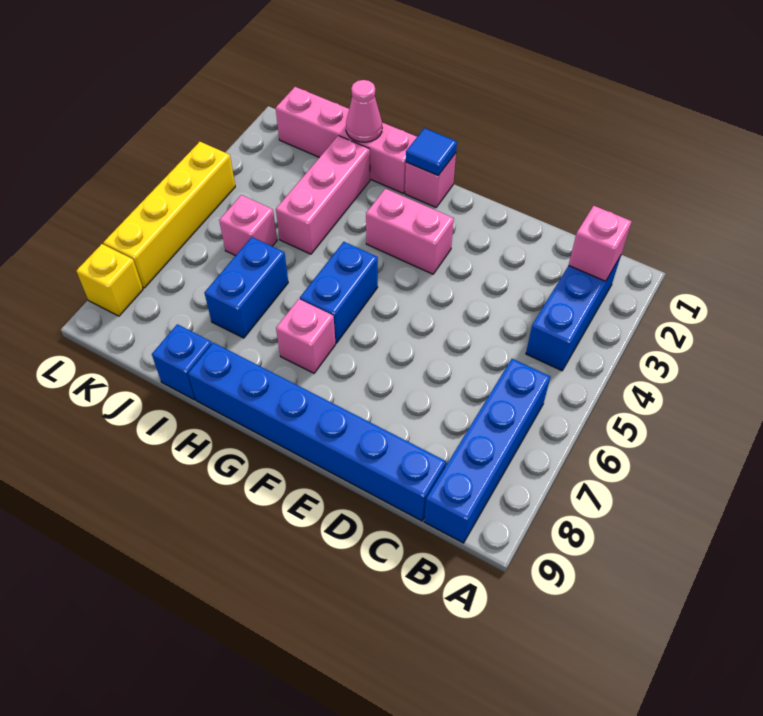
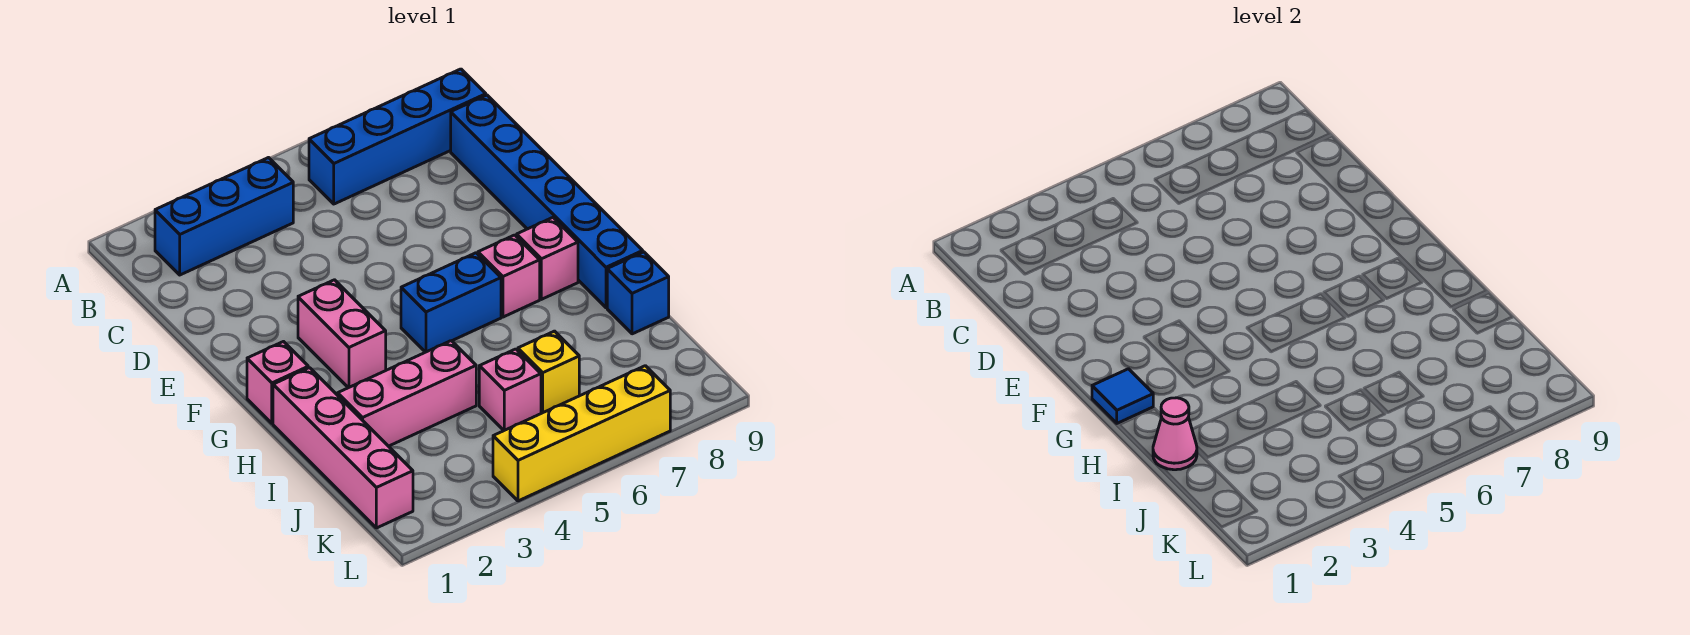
pink 1x1 brick [569,206,632,281] -> pink 1x1 brick moved to [517,218,578,299]
blue 1x2 brick [205,237,288,338] -> none
yellow 1x1 brick [76,244,143,316] -> yellow 1x1 brick moved to [518,331,579,413]

